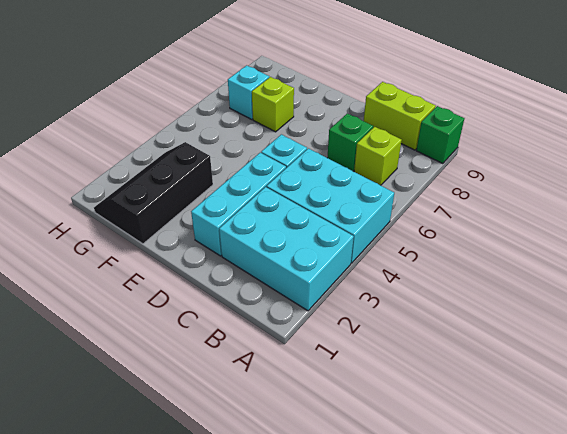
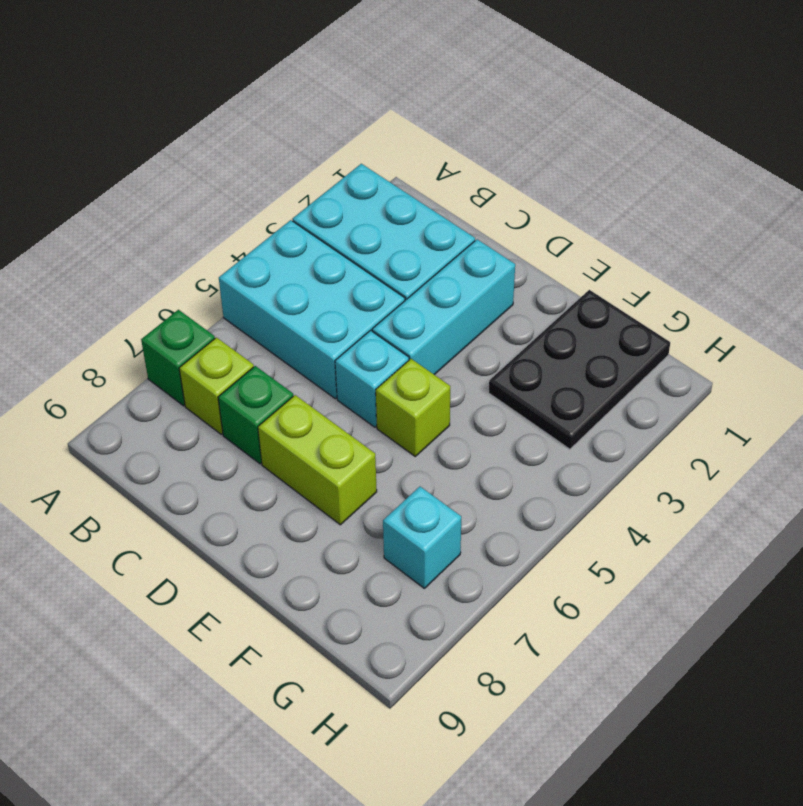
green 1x1 brick [416,106,464,164] -> green 1x1 brick moved to [141,310,215,406]
lime 1x2 brick [364,82,436,150] -> lime 1x2 brick moved to [258,395,377,525]
black 2x3 slope [94,142,213,244] -> black 2x3 plate [489,290,670,449]
lime 1x1 brick [252,77,294,132] -> lime 1x1 brick moved to [376,359,450,456]

